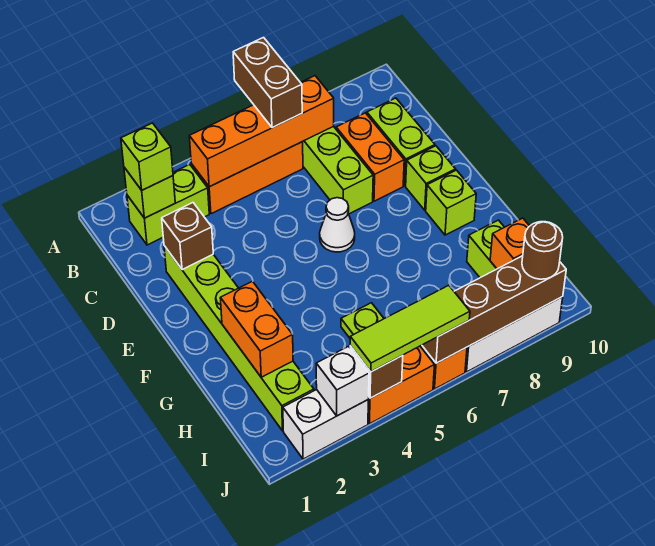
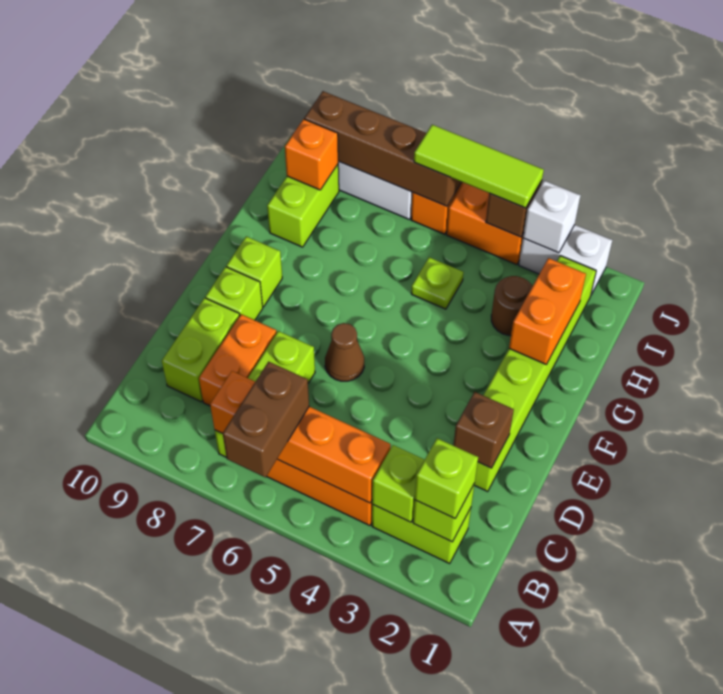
none -> lime 1x1 brick [372,445,425,522]
white 1x1 cone [320,198,355,252] -> brown 1x1 cone [325,323,364,381]
brown 1x1 round brick [522,222,563,279] -> brown 1x1 round brick moved to [491,276,533,336]

